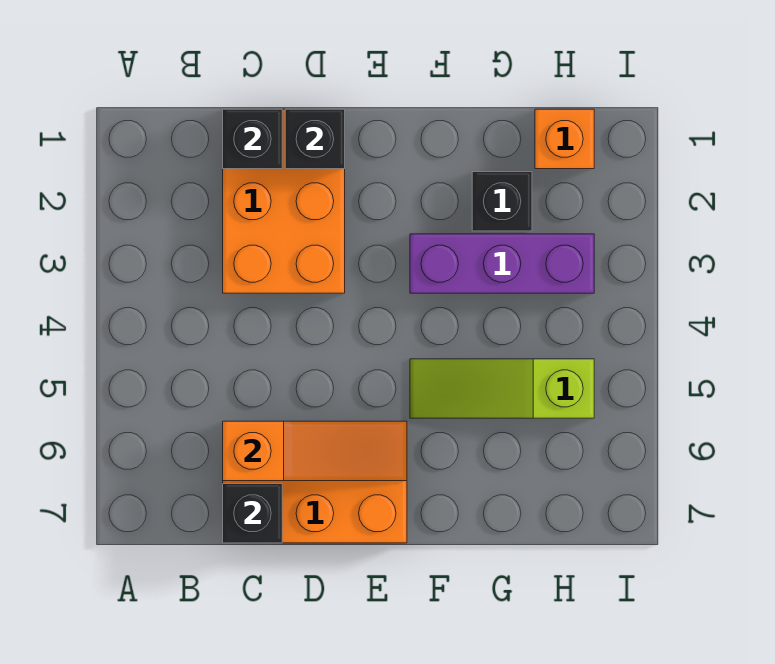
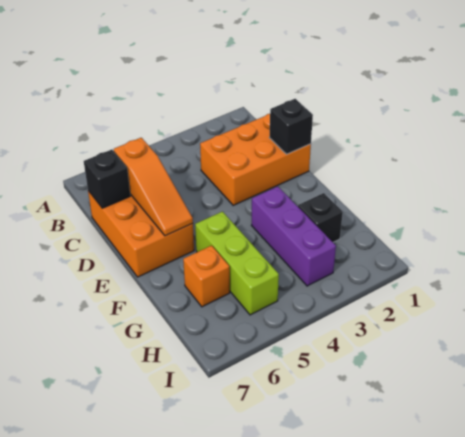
black 1x1 brick [223,109,282,169] -> none
lime 1x3 slope [410,359,594,418] -> lime 1x3 brick [195,212,279,315]
orange 1x1 brick [535,109,594,169] -> orange 1x1 brick moved to [183,246,230,307]

